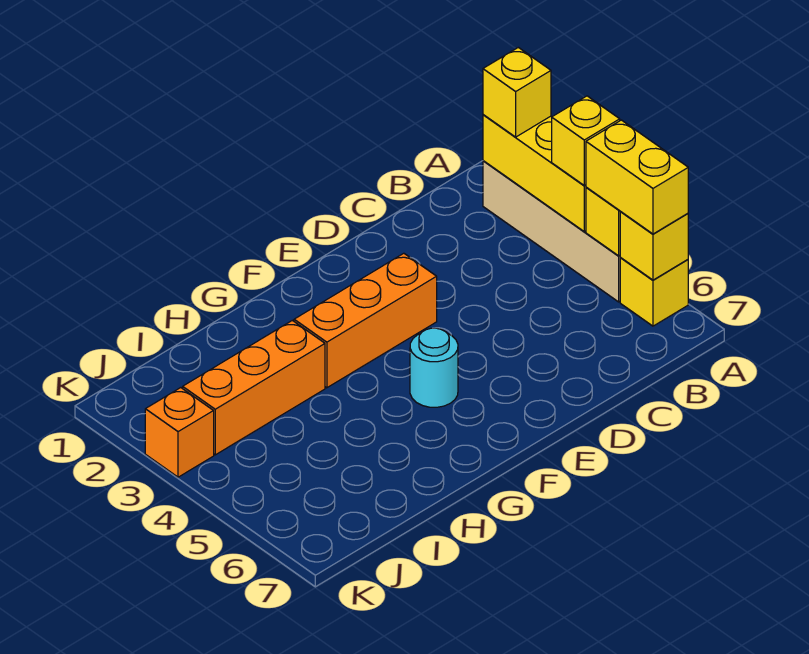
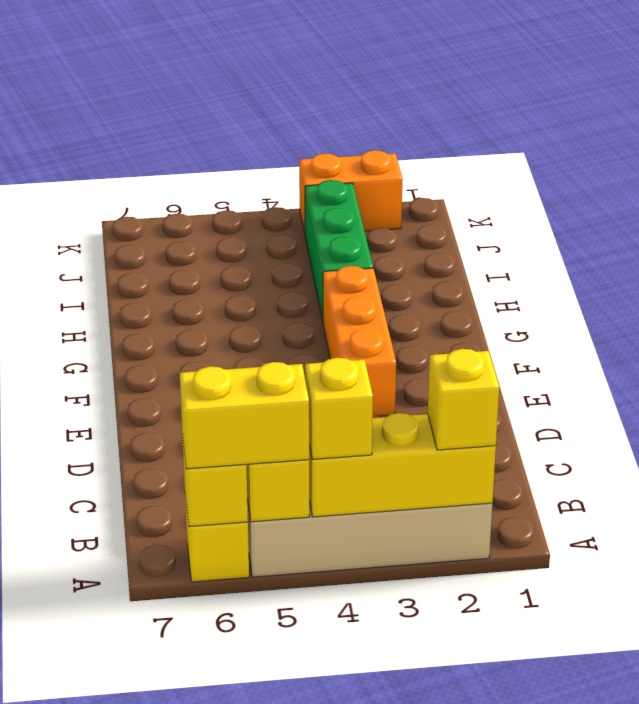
cyan 1x1 round brick [410,328,458,407] -> none
orange 1x3 brick [183,320,325,455] -> green 1x3 brick [305,180,373,321]
orange 1x1 brick [145,388,214,477] -> orange 1x2 brick [299,150,403,233]

